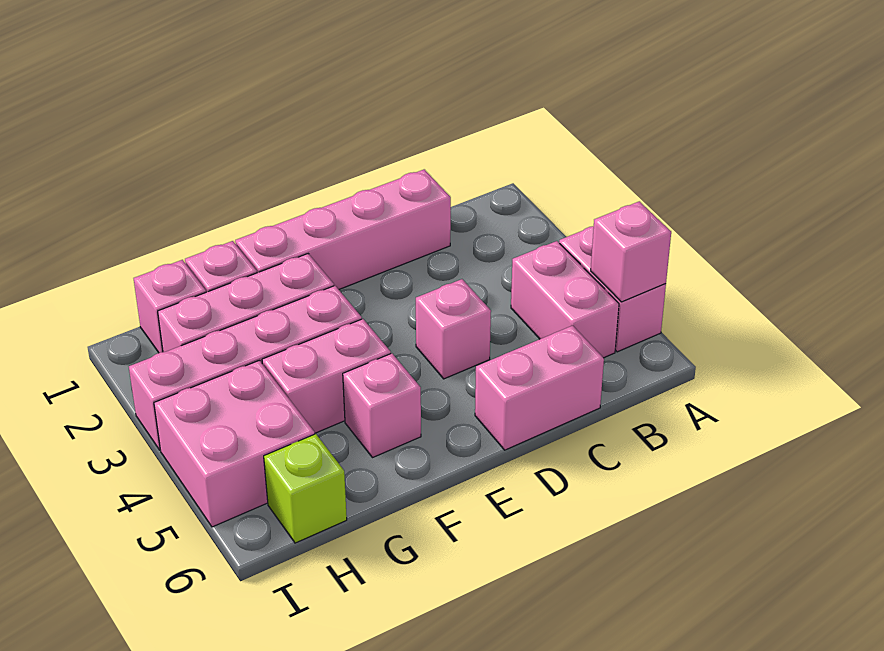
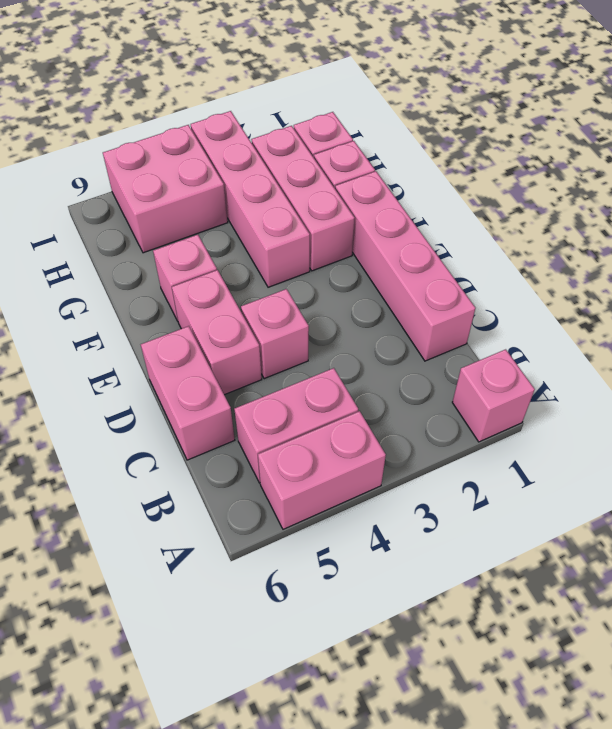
pink 1x1 brick [591,201,671,302] -> pink 1x1 brick moved to [452,349,535,442]
pink 1x2 brick [262,319,391,433] -> pink 1x2 brick moved to [172,270,262,395]
lime 1x1 brick [264,434,347,543] -> none

